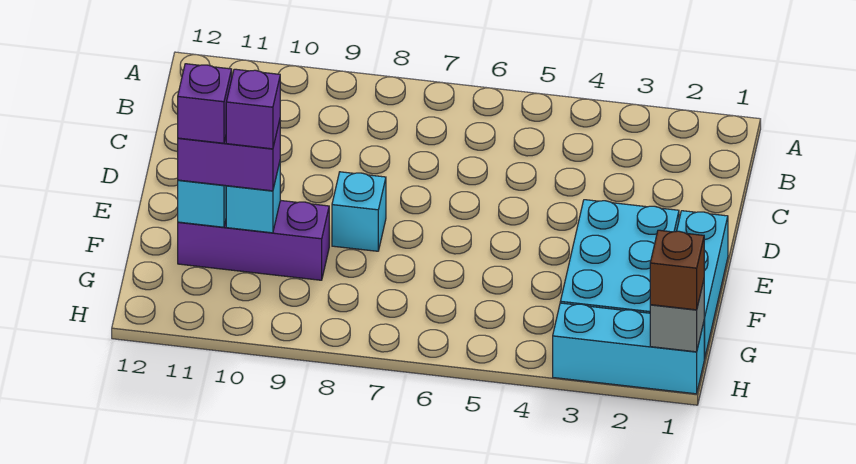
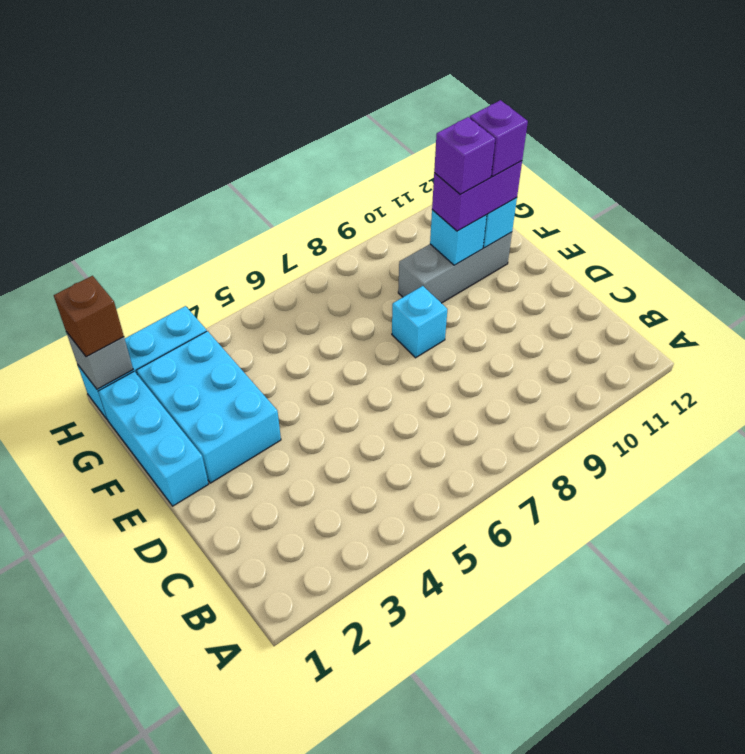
purple 1x3 brick [178,200,329,280] -> grey 1x3 brick [398,232,512,303]

